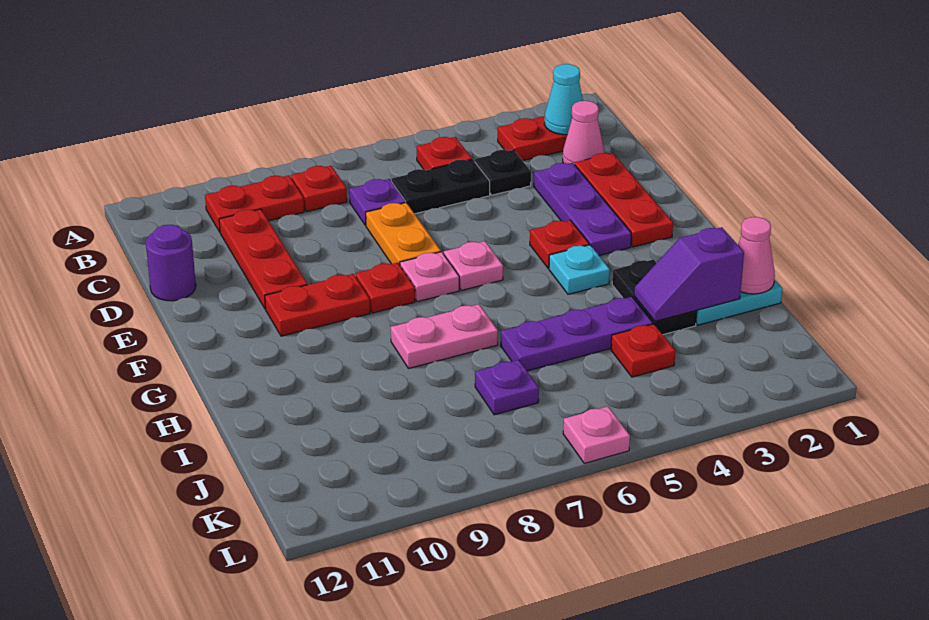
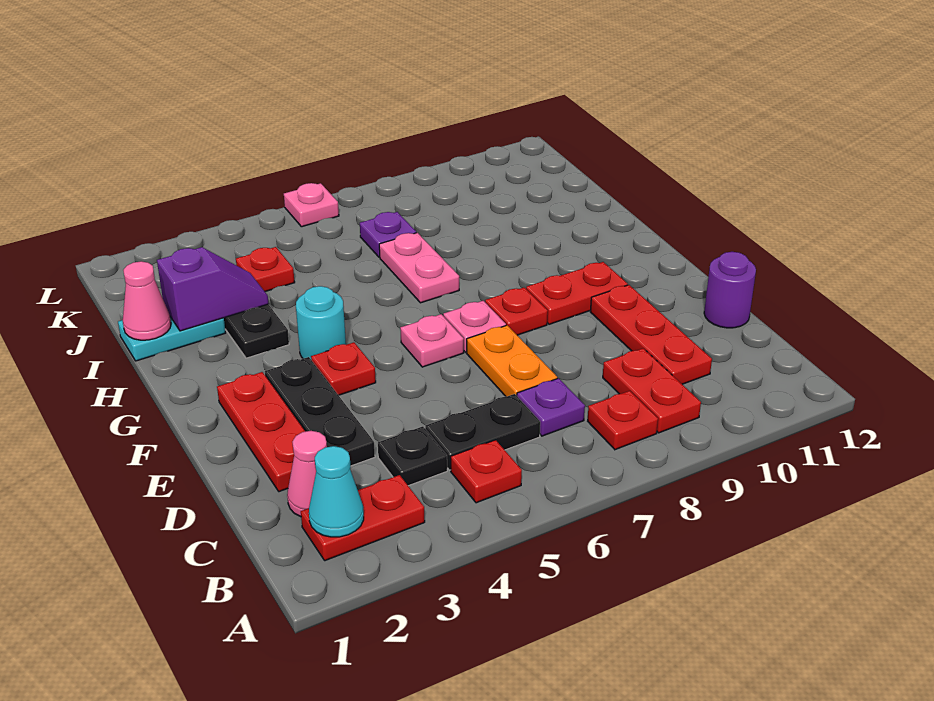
red 1x2 plate [205,175,304,232] -> red 1x2 plate turned to [603,348,701,433]
purple 1x3 plate [534,163,631,256] -> black 1x3 plate [265,357,375,466]
cyan 1x1 plate [549,245,610,294] -> cyan 1x1 round brick [296,286,346,359]
pink 1x2 plate [391,304,498,369] -> pink 1x2 plate turned to [379,233,459,303]
purple 1x3 plate [501,297,653,371] -> none

